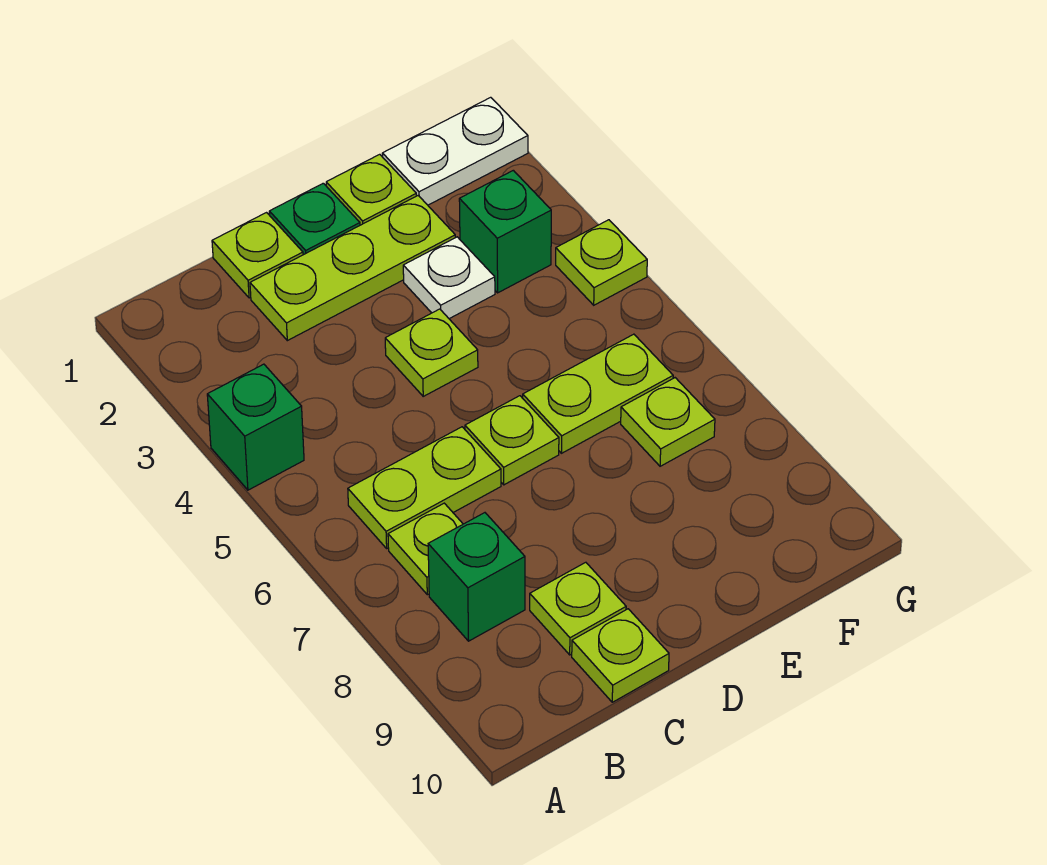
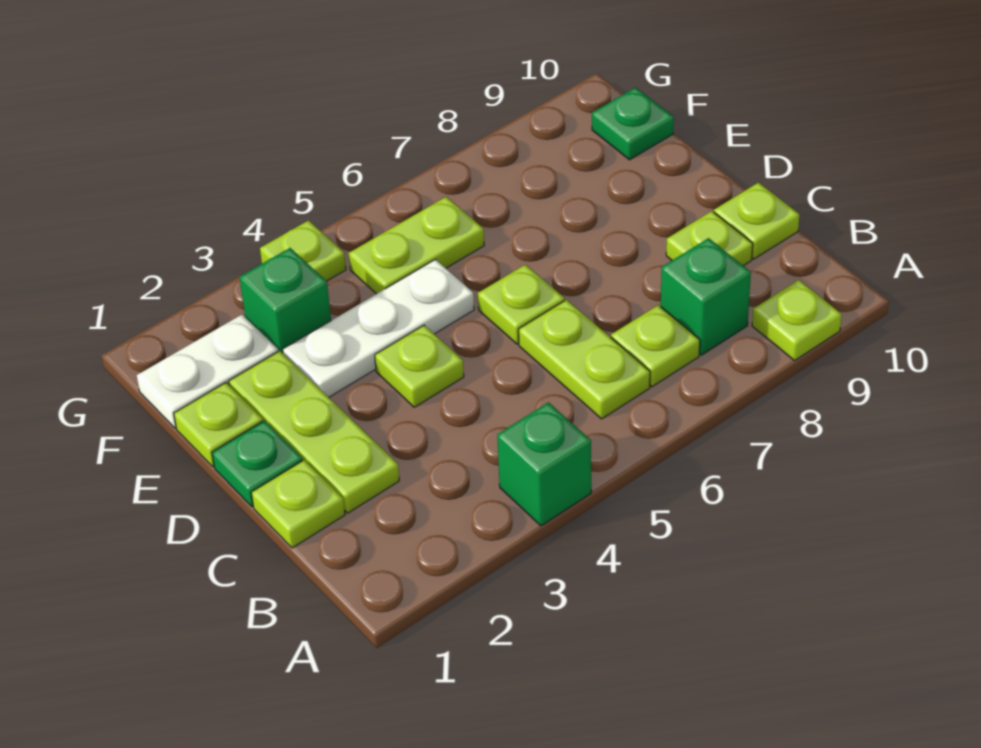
white 1x1 plate [403,237,495,319] -> white 1x3 plate [283,260,474,397]
lime 1x2 plate [523,334,673,453] -> lime 1x2 plate turned to [349,197,484,294]
white 1x2 plate [382,97,528,205] -> white 1x2 plate turned to [137,315,278,428]
lime 1x1 plate [621,378,715,466] -> lime 1x1 plate moved to [752,280,842,361]
none -> green 1x1 plate [592,87,674,160]

